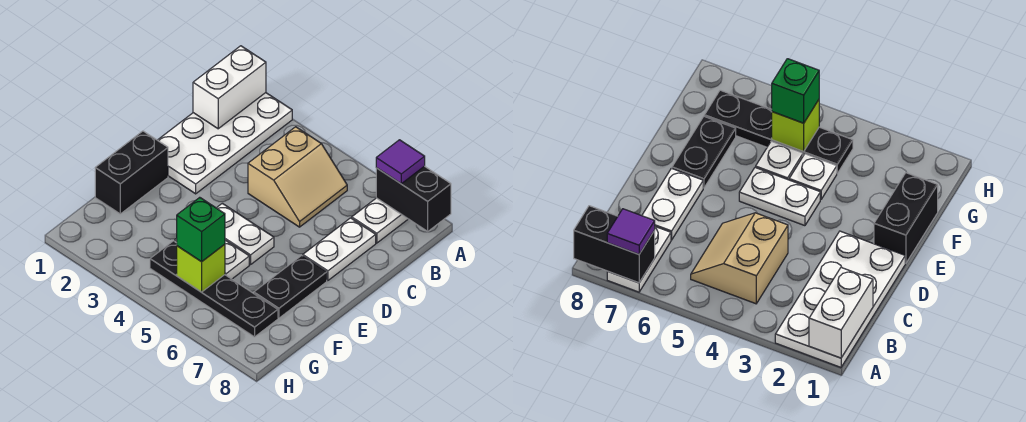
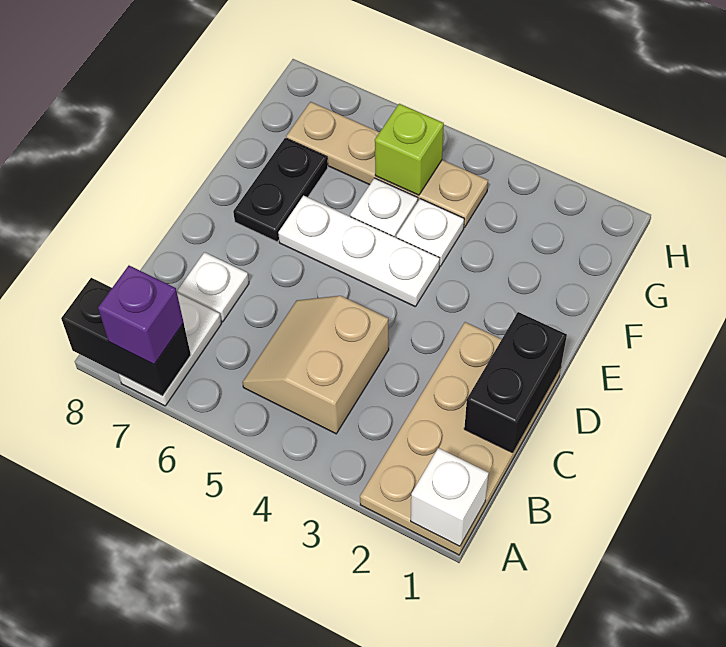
white 2x4 plate [158,93,292,194] -> tan 2x4 plate [360,322,561,555]
white 1x2 brick [193,46,266,129] -> white 1x1 brick [411,448,489,546]
purple 1x1 tile [376,140,425,184] -> purple 1x1 brick [98,266,184,364]
white 1x2 plate [303,218,376,281] -> white 1x1 plate [178,252,249,322]
black 1x2 brick [95,131,168,214] -> black 1x2 brick moved to [464,312,567,453]
white 1x2 plate [217,203,274,265] -> white 1x3 plate [278,196,440,306]
black 1x4 plate [150,241,278,337] -> tan 1x4 plate [286,102,488,227]
green 1x1 brick [177,197,225,262] -> none

